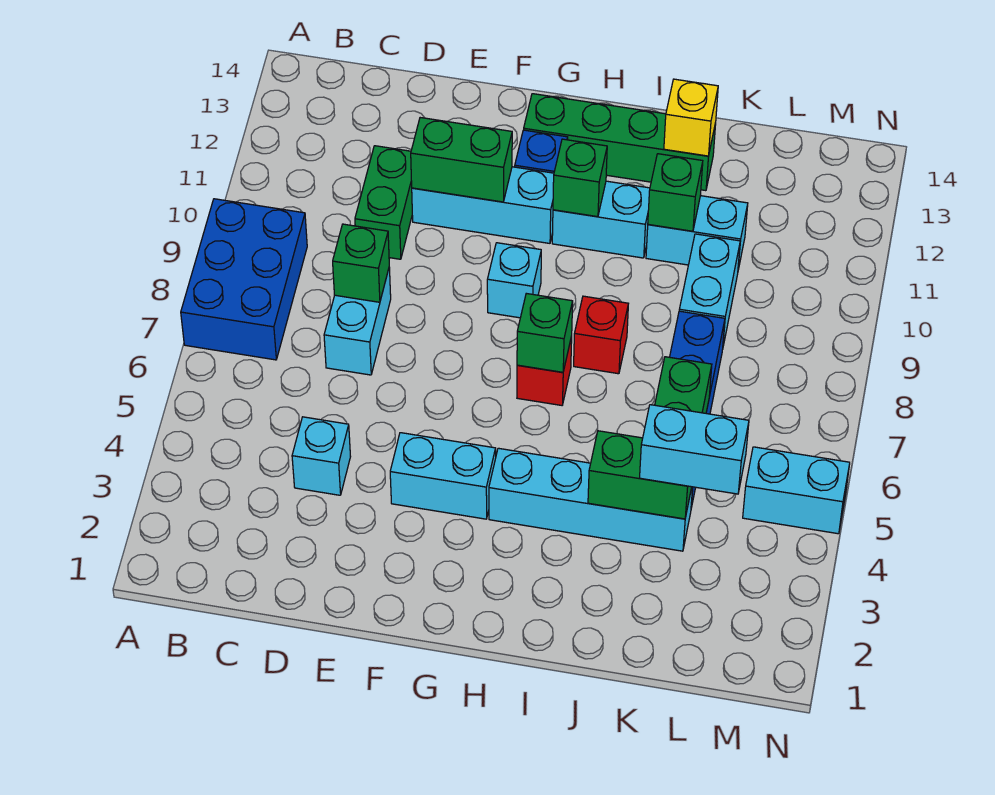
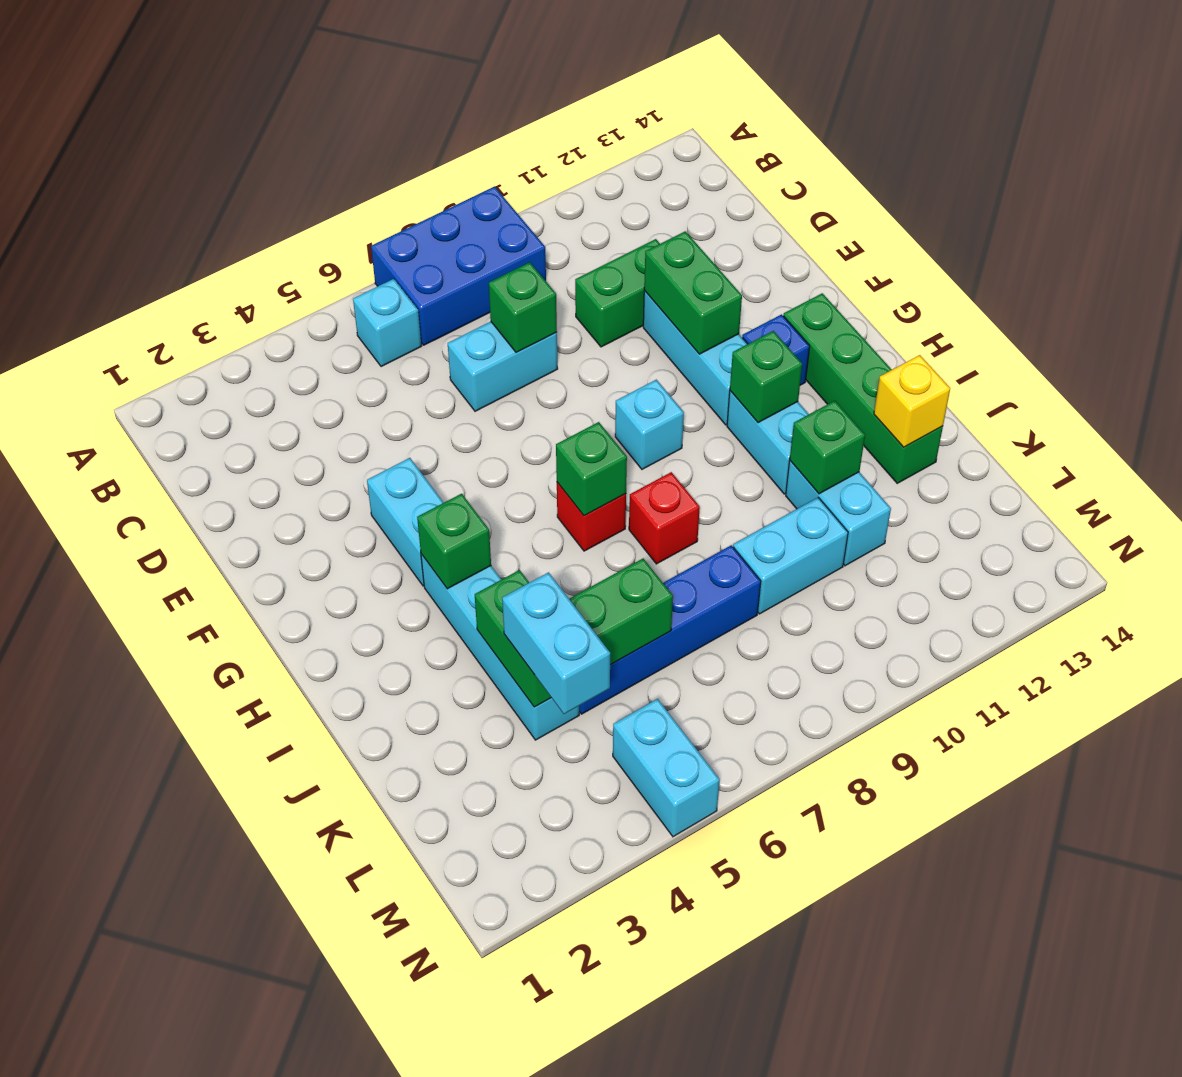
cyan 1x1 brick [292,417,351,495] -> cyan 1x1 brick moved to [353,279,421,367]
none -> green 1x1 brick [417,494,491,589]

